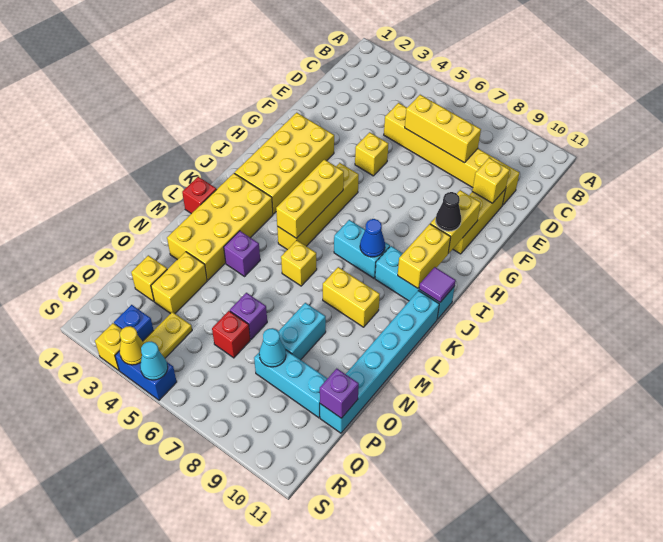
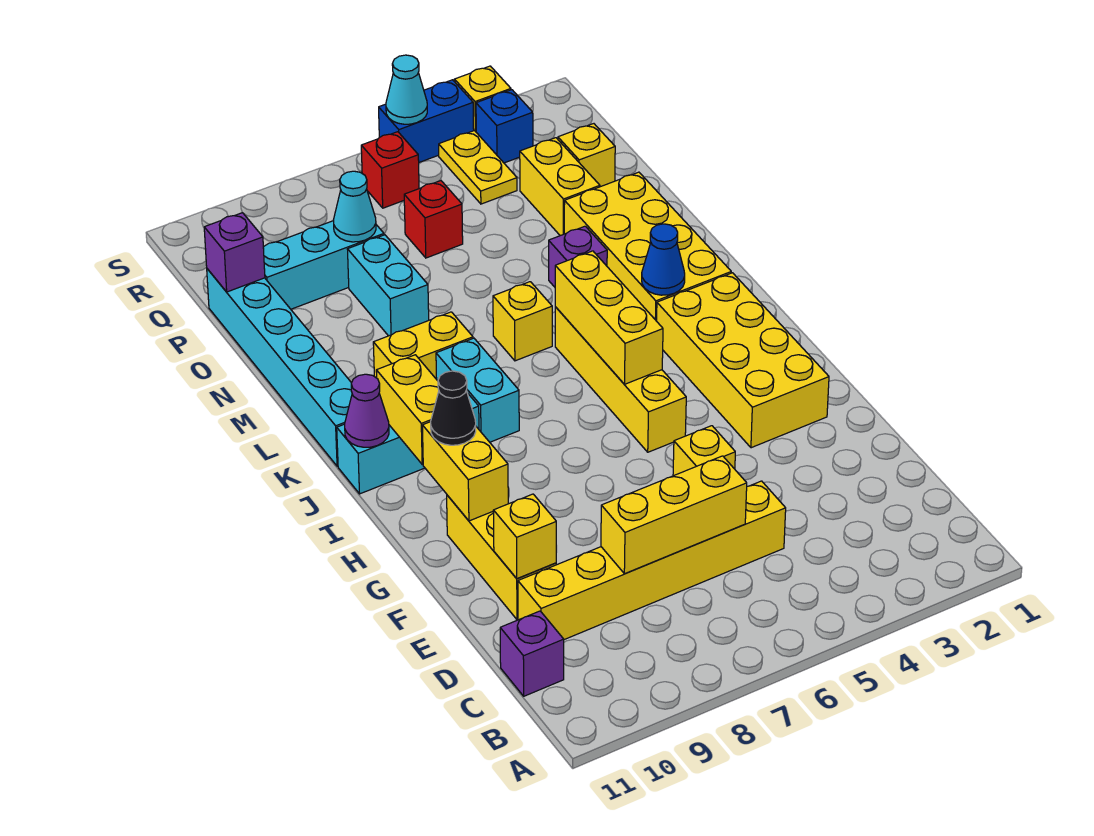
cyan 1x2 brick [334,220,390,278] -> cyan 1x2 brick turned to [436,338,519,442]
blue 1x1 cone [360,219,385,257] -> blue 1x1 cone moved to [642,224,685,295]
purple 1x1 tile [419,267,456,302] -> purple 1x1 cone [345,374,389,447]
red 1x1 brick [182,177,217,214] -> red 1x1 brick moved to [361,132,419,208]
purple 1x1 brick [230,293,267,339] -> purple 1x1 brick moved to [500,611,564,696]
yellow 1x1 cone [120,326,144,365] -> none

